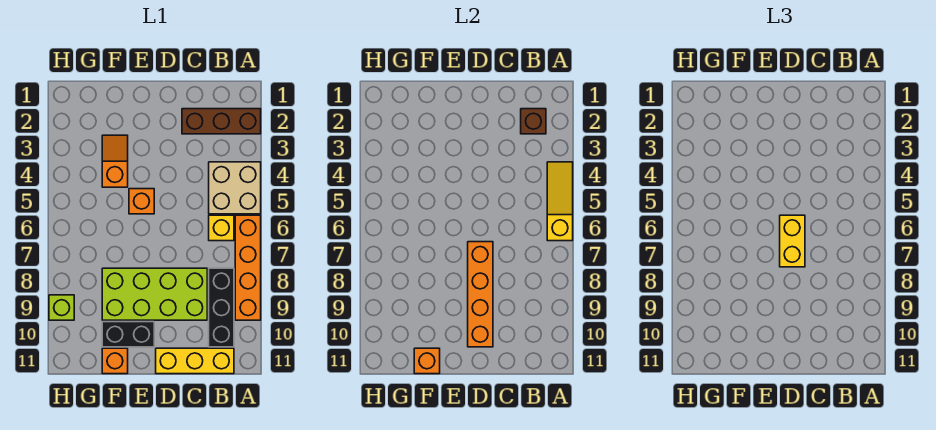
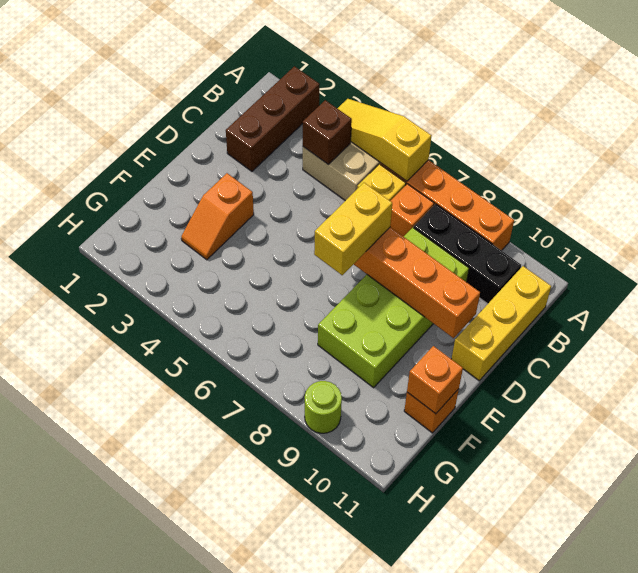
brown 1x1 brick [521,109,546,134] -> brown 1x1 brick moved to [303,100,352,164]
yellow 1x2 brick [780,215,805,267] -> yellow 1x2 brick turned to [314,183,392,275]
orange 1x1 brick [129,189,154,214] -> orange 1x1 brick moved to [390,184,434,237]
black 1x2 brick [102,322,154,347] -> none
orange 1x2 slope [102,135,128,187] -> orange 1x2 slope turned to [181,173,254,260]
lime 1x1 brick [49,295,74,320] -> lime 1x1 round brick [305,381,342,433]

